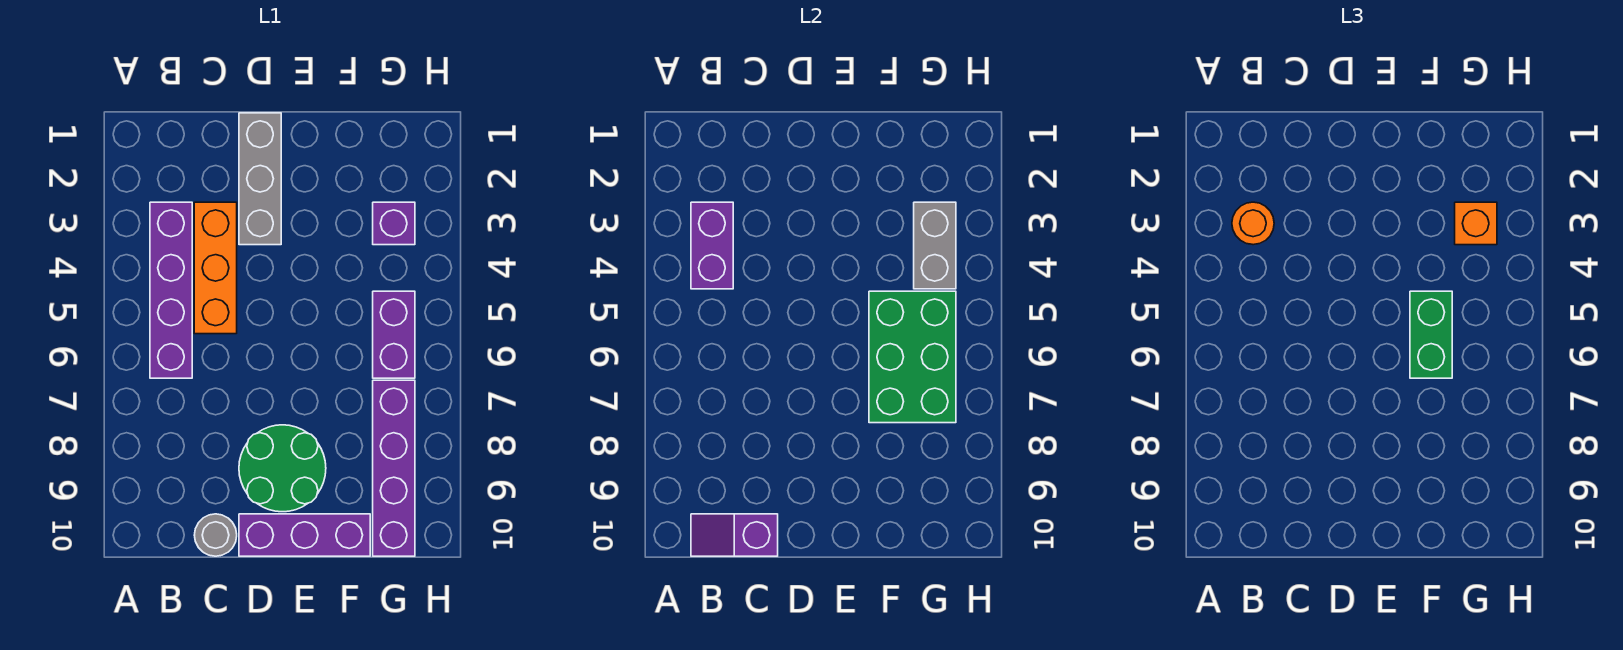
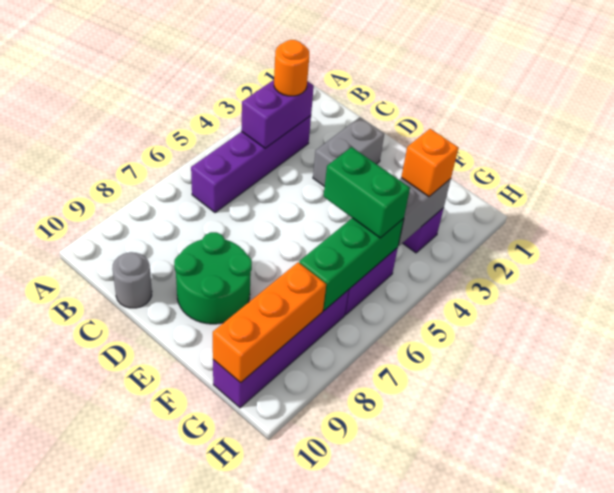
purple 1x2 slope [691,514,778,556] -> none
orange 1x3 brick [194,202,237,334] -> orange 1x3 brick moved to [213,262,326,383]
grey 1x3 brick [239,113,281,245] -> grey 1x2 brick [313,117,384,187]
purple 1x3 brick [239,514,370,556] -> none
green 2x3 brick [869,291,956,423] -> green 1x3 brick [299,218,404,310]
green 1x2 brick [1410,291,1452,378] -> green 1x2 brick turned to [324,147,410,238]

